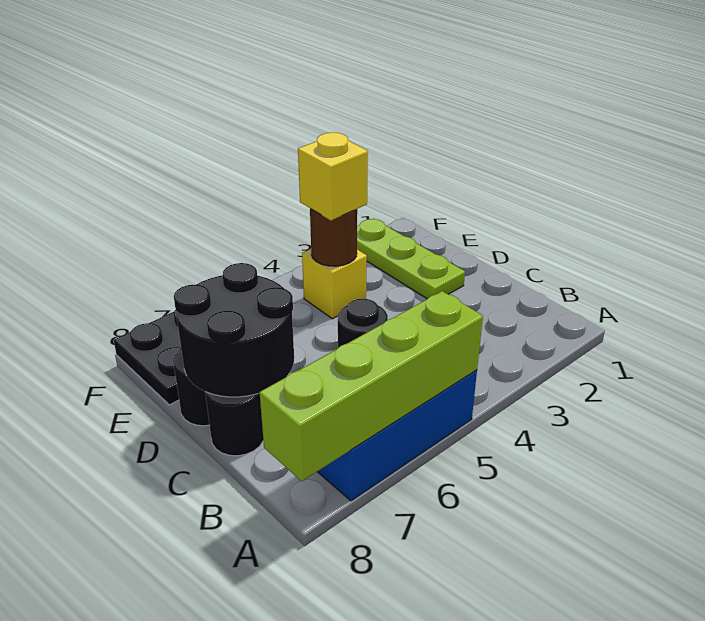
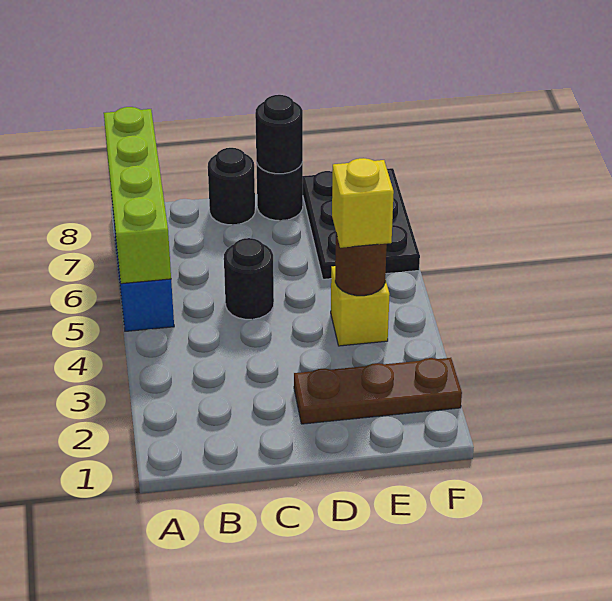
black 2x2 round brick [174,263,294,397] -> black 1x1 round brick [255,95,303,174]
lime 1x3 plate [357,219,465,299] -> brown 1x3 plate [294,358,462,424]

